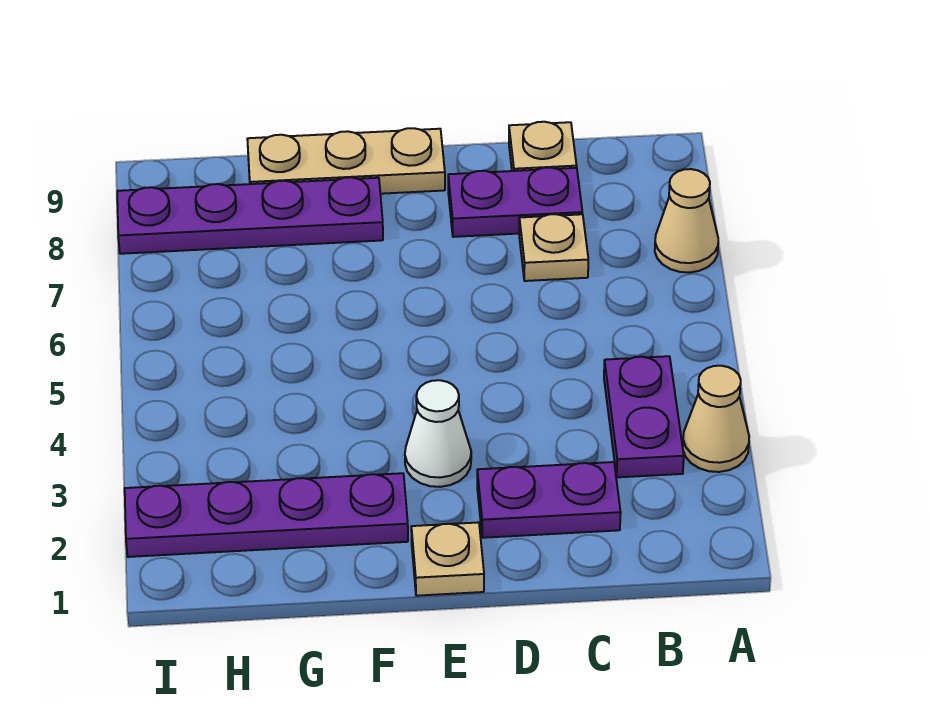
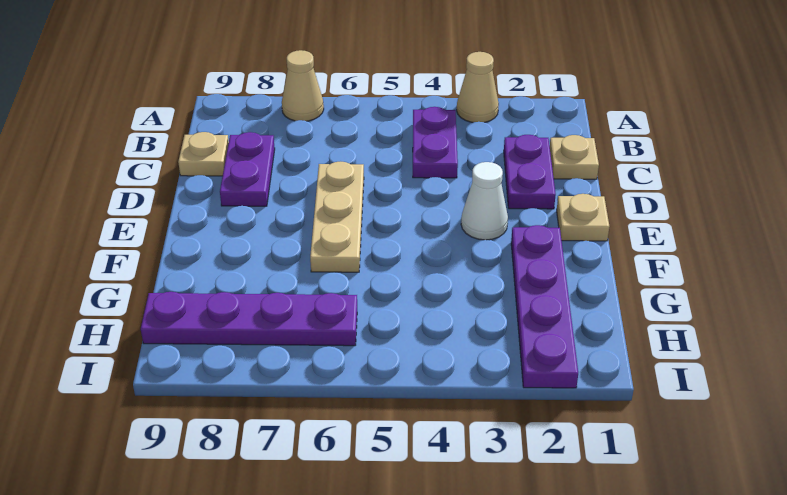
purple 1x2 plate [604,356,684,477] -> purple 1x2 plate turned to [413,107,458,178]
tan 1x1 plate [519,214,588,281] -> tan 1x1 plate moved to [550,135,599,179]
tan 1x3 plate [247,128,445,194] -> tan 1x3 plate moved to [310,162,364,272]
purple 1x4 plate [117,177,383,254] -> purple 1x4 plate turned to [141,292,357,346]

